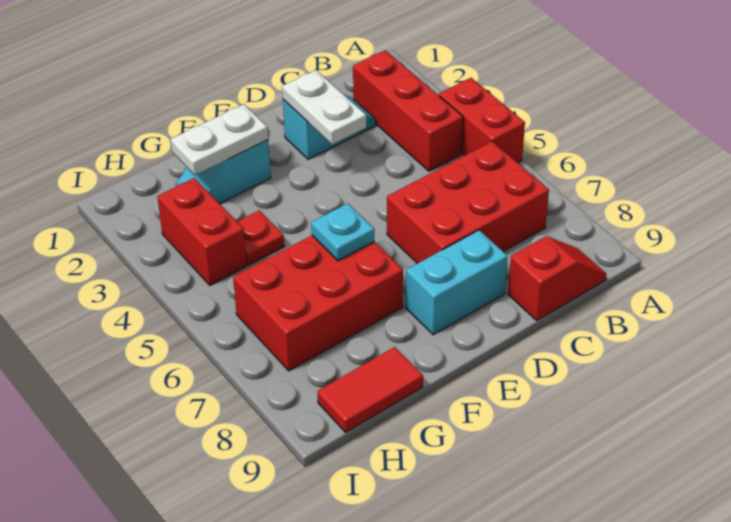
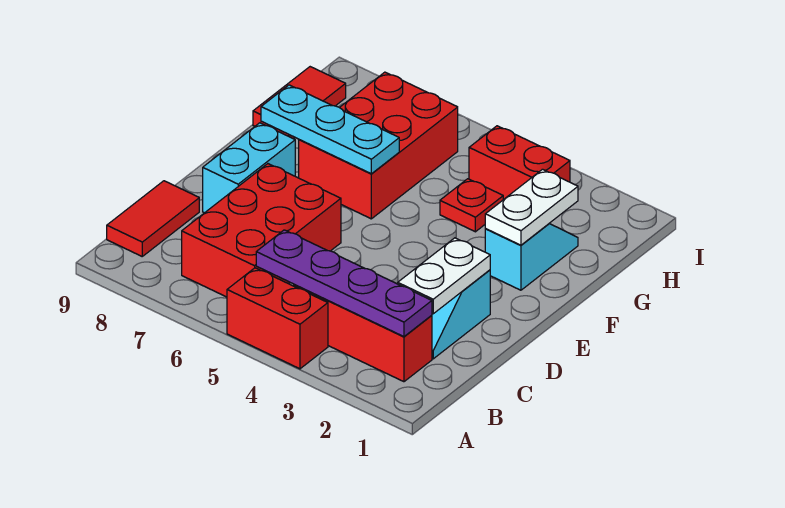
none -> purple 1x4 plate [256,230,432,337]
red 1x2 slope [508,236,606,320] -> red 1x2 tile [107,181,199,256]
white 1x2 plate [282,70,366,145] -> white 1x2 plate turned to [398,238,490,314]
cyan 1x1 plate [311,203,374,261] -> cyan 1x3 plate [261,85,399,174]

